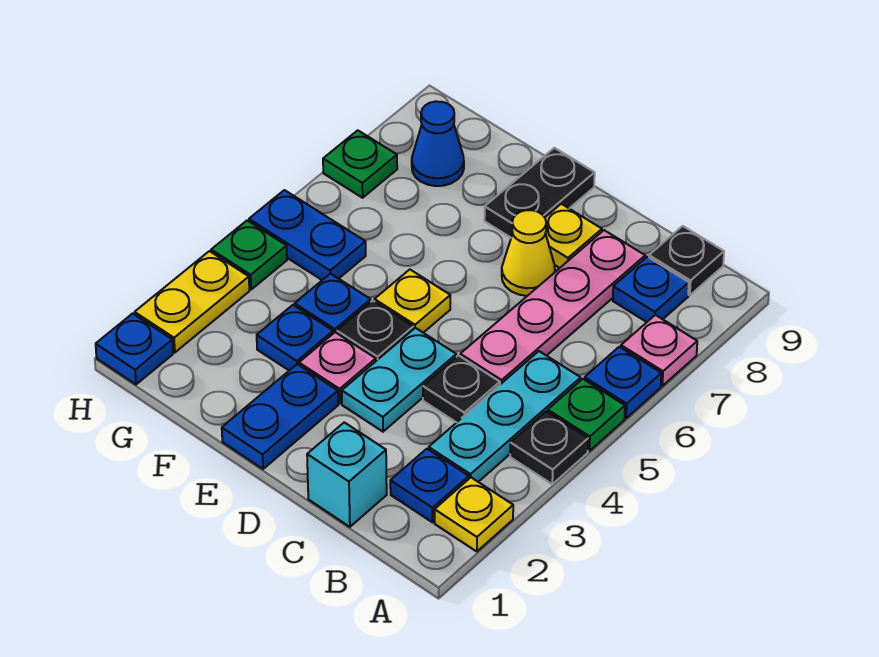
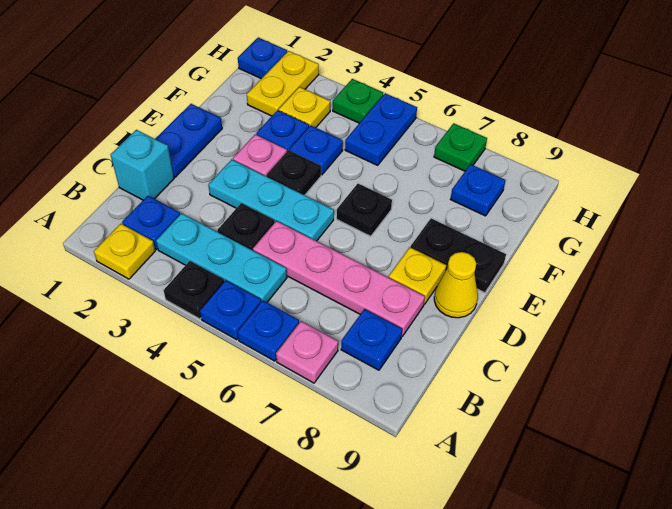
green 1x1 plate [548,379,625,451] -> blue 1x1 plate [200,280,261,340]
black 1x1 plate [649,226,724,295] -> black 1x1 plate moved to [337,184,392,236]
cyan 1x2 plate [342,328,456,432] -> cyan 1x3 plate [208,159,334,241]
yellow 1x1 cone [502,210,555,296] -> yellow 1x1 cone moved to [434,252,478,318]
blue 1x2 plate [222,364,338,469] -> blue 1x2 plate turned to [155,104,222,177]
yellow 1x1 plate [374,270,450,333] -> yellow 1x1 plate moved to [279,87,330,128]
blue 1x1 cone [412,101,464,186] -> blue 1x1 plate [451,164,505,216]
yellow 1x2 plate [135,251,249,352] -> yellow 1x2 plate turned to [247,51,319,116]

